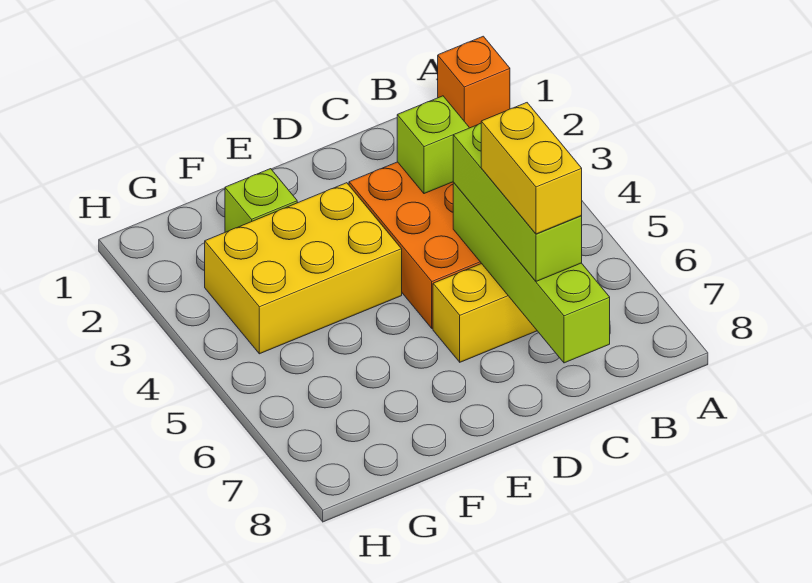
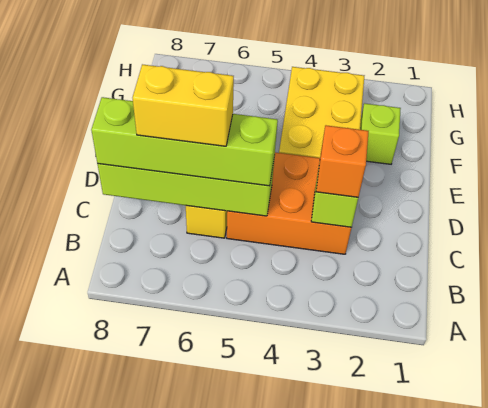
orange 1x1 brick [438,36,510,128] -> orange 1x1 brick moved to [316,125,369,197]
lime 1x3 brick [453,123,582,281] -> lime 1x4 brick [91,97,278,186]

